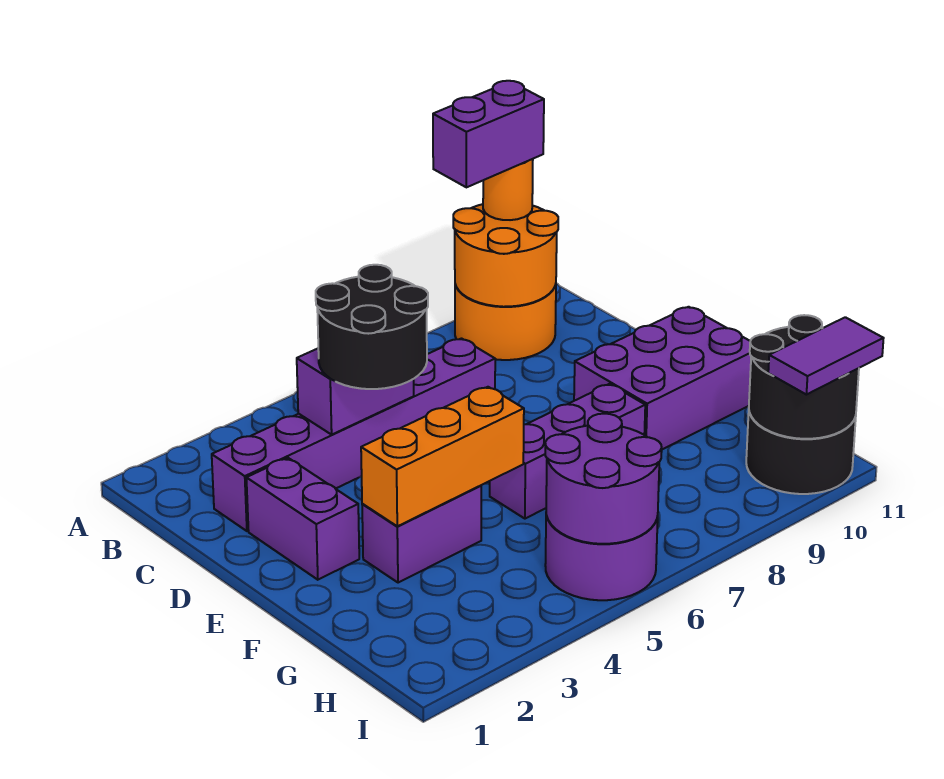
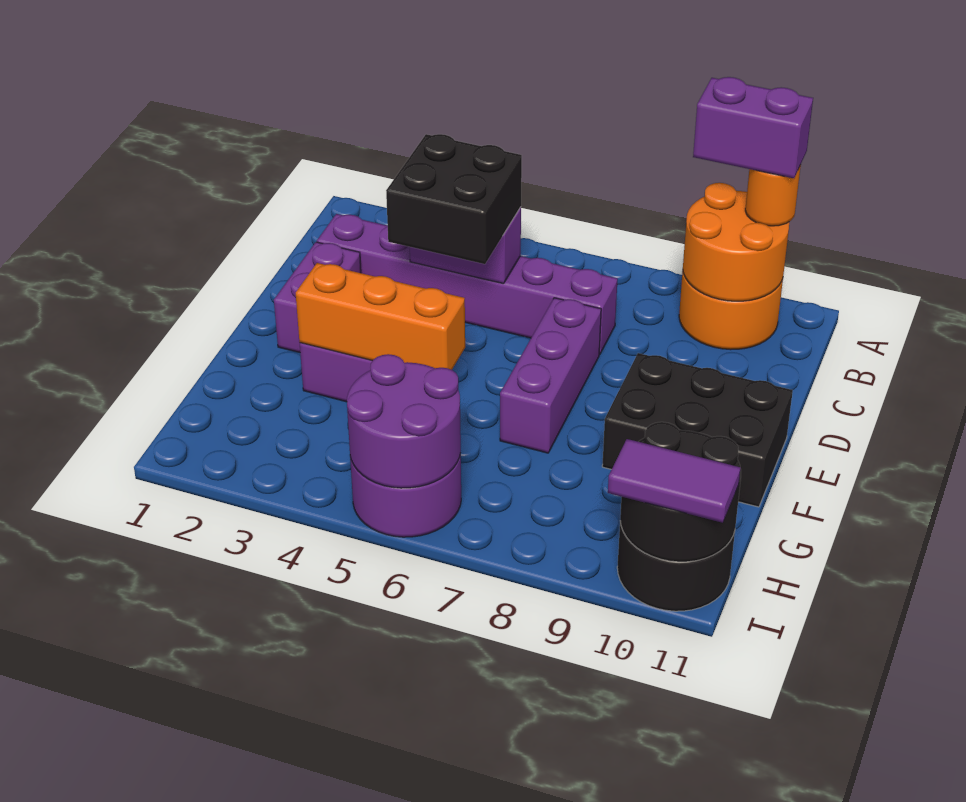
black 2x2 round brick [316,265,428,389] -> black 2x2 brick [386,134,522,264]
purple 2x3 brick [574,307,751,449] -> black 2x3 brick [602,353,793,507]
purple 1x3 brick [490,384,645,519] -> purple 1x3 brick turned to [500,298,601,453]

